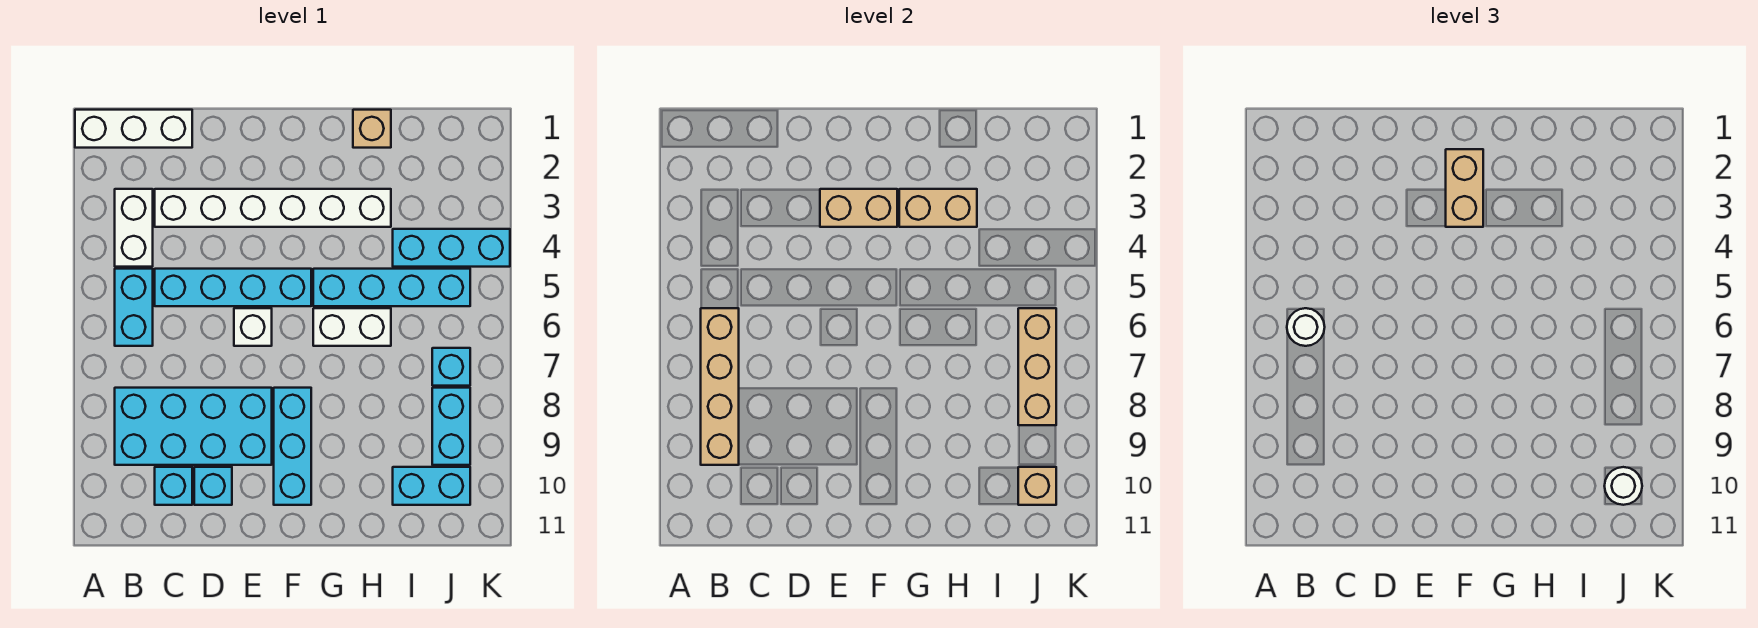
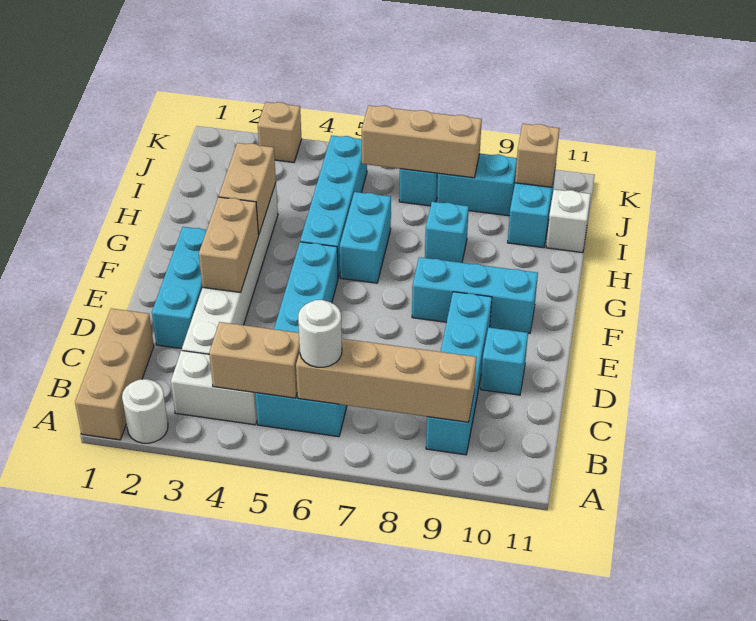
white 1x3 brick [75,110,192,148] -> tan 1x3 brick [75,308,154,440]
cyan 2x4 brick [115,388,272,465] -> cyan 1x4 brick [426,292,492,455]
cyan 1x1 brick [155,467,192,505] -> cyan 1x1 brick moved to [425,202,469,263]
white 1x1 brick [234,308,272,346] -> white 1x1 brick moved to [546,189,591,253]
tan 1x2 brick [1446,149,1483,227] -> tan 1x2 brick moved to [209,322,300,398]
white 1x2 brick [313,308,391,346] -> cyan 1x2 brick [340,192,391,283]
tan 1x1 brick [353,110,391,148] -> tan 1x1 brick moved to [258,102,302,162]
cyan 1x3 brick [393,229,510,267] -> cyan 1x3 brick moved to [152,227,207,349]
white 1x1 round brick [1605,467,1642,505] -> white 1x1 round brick moved to [122,379,168,443]

